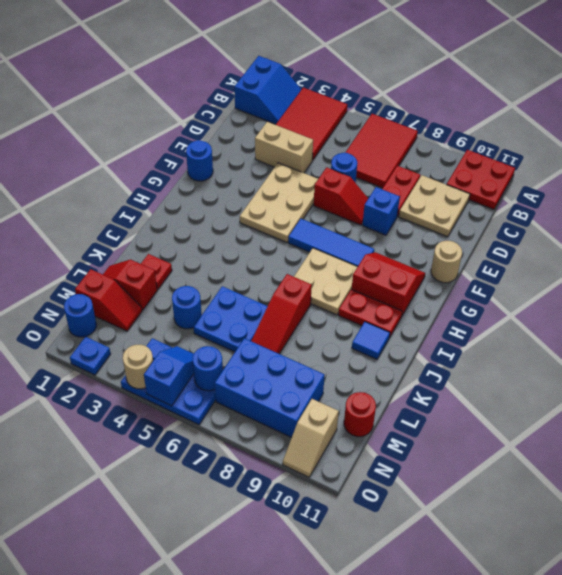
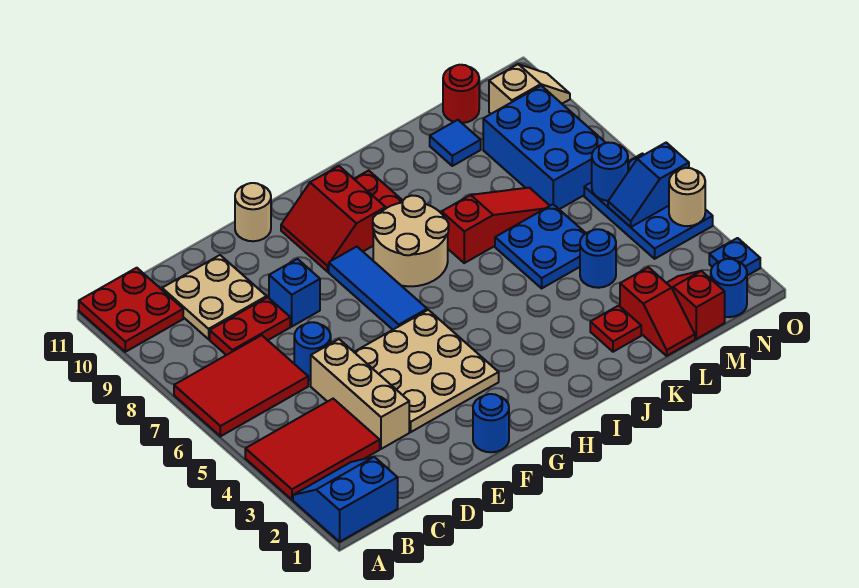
tan 1x2 brick [255,122,313,173] -> tan 1x3 brick [311,339,409,449]
tan 2x3 plate [240,163,318,242] -> tan 3x3 plate [354,310,499,432]
red 1x2 slope [314,167,368,225] -> none
tan 2x2 plate [294,248,357,315] -> tan 2x2 round brick [373,196,449,286]
blue 1x1 tile [352,322,390,359] -> blue 1x1 tile moved to [430,120,481,166]

